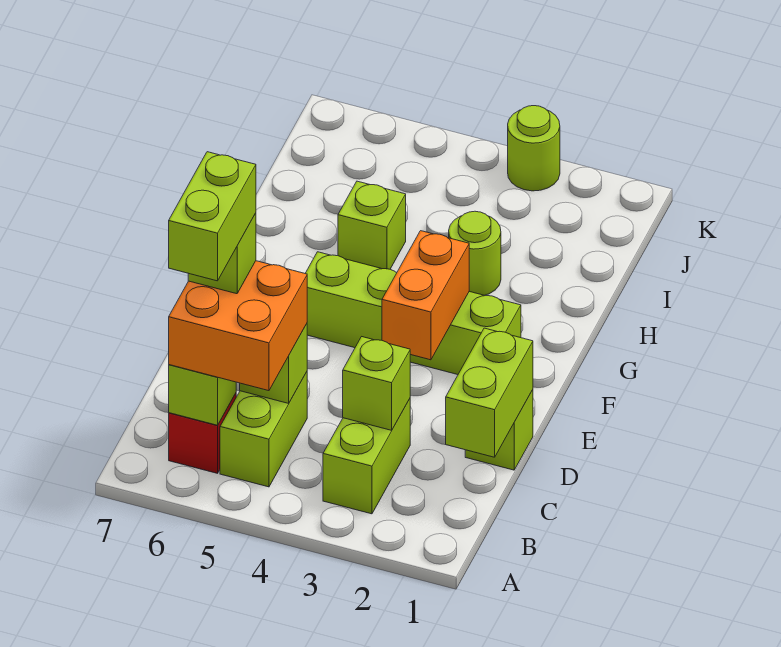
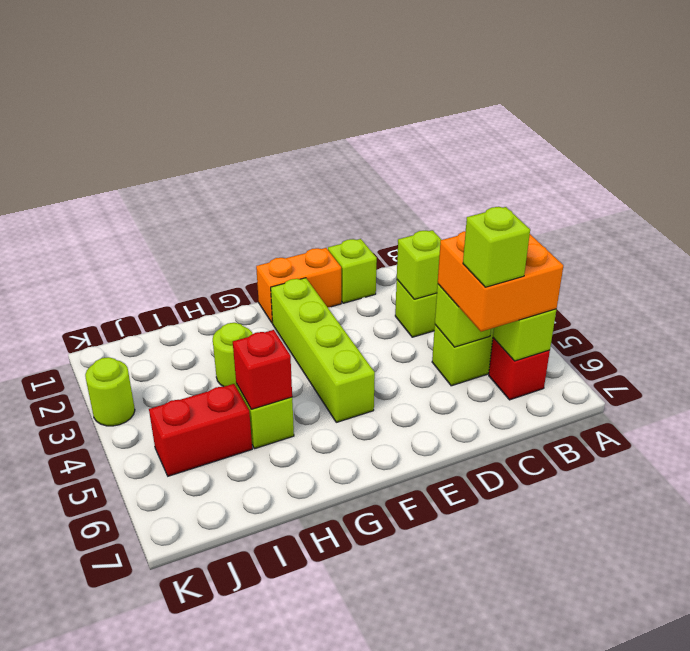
lime 1x2 brick [169,152,256,281] -> none
lime 1x2 brick [446,328,533,457] -> none
orange 1x2 brick [382,231,469,360] -> orange 1x2 brick moved to [256,248,341,323]
none -> red 1x1 brick [233,330,292,409]
none -> red 1x2 brick [149,384,252,476]

